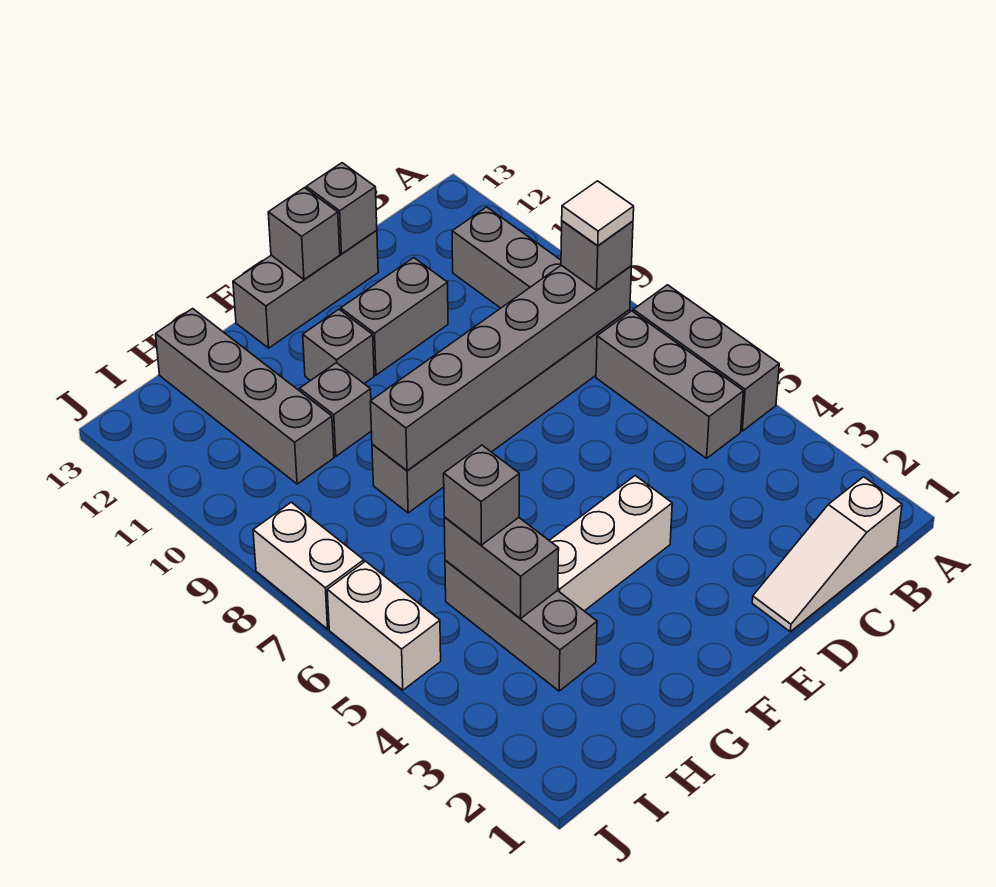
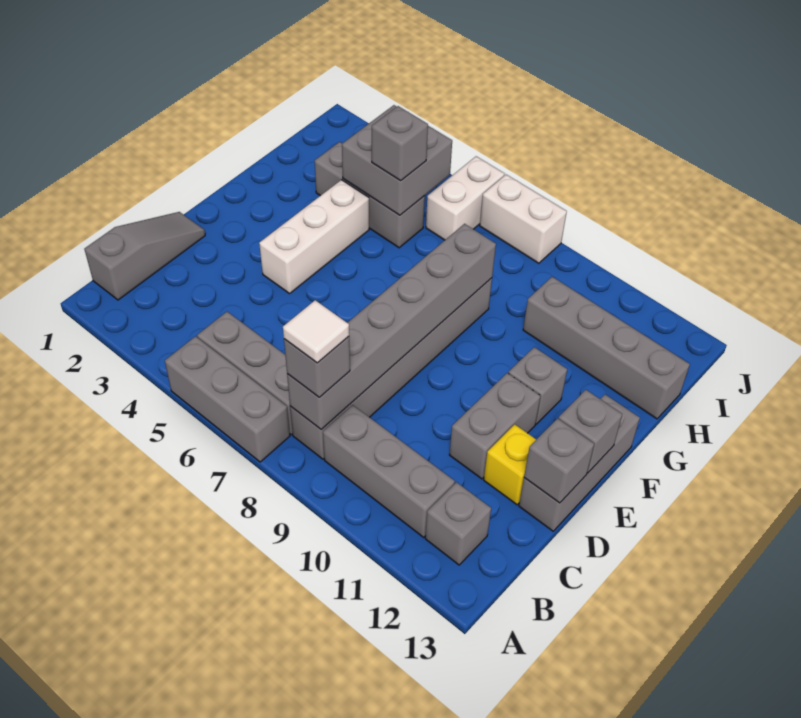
white 1x3 slope [752,477,902,632] -> grey 1x3 slope [84,212,205,300]
none -> yellow 1x1 brick [484,424,536,505]
grey 1x1 brick [300,363,371,456] -> grey 1x1 brick moved to [425,482,491,565]
grey 1x2 brick [444,517,559,619] -> grey 2x2 brick [342,105,452,215]
white 1x2 brick [327,561,441,690] -> white 1x2 brick turned to [426,156,504,240]

